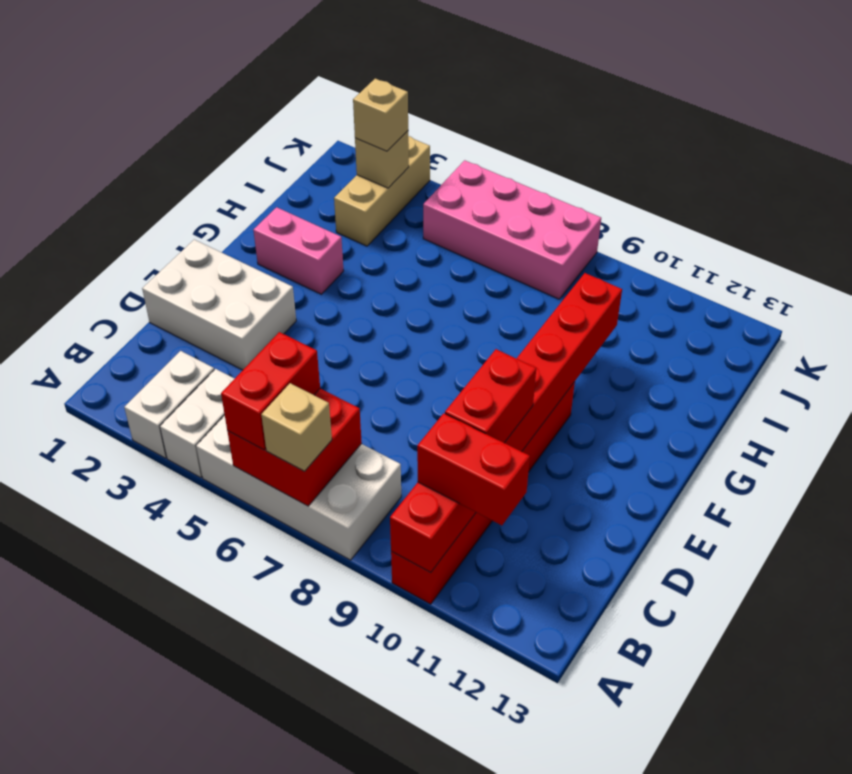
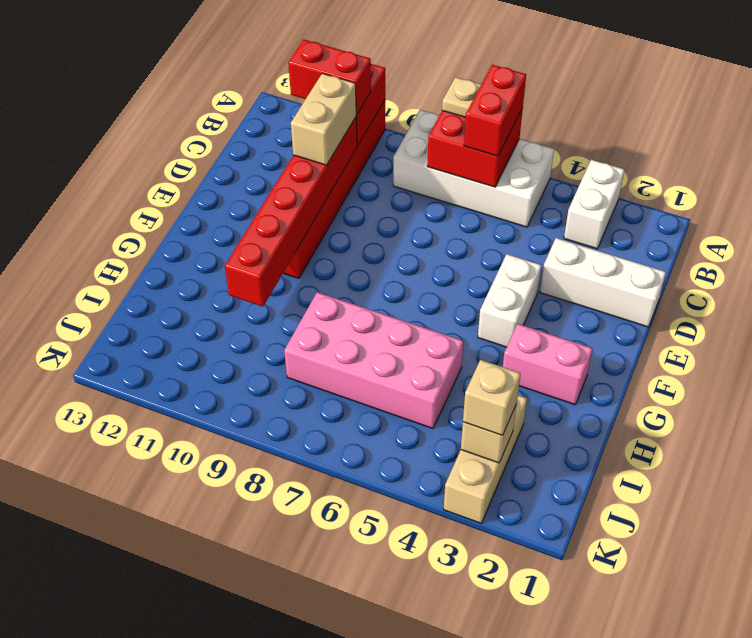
white 1x2 brick [160,369,235,478] -> white 1x2 brick moved to [478,254,541,347]
tan 1x1 brick [261,383,332,471] -> tan 1x1 plate [442,77,481,117]
red 1x2 brick [445,349,536,443] -> tan 1x2 brick [291,73,357,165]
white 2x3 brick [142,240,296,370] -> white 1x3 brick [540,238,666,327]
pink 2x4 brick [423,160,601,299] -> pink 2x4 brick moved to [284,292,463,428]

